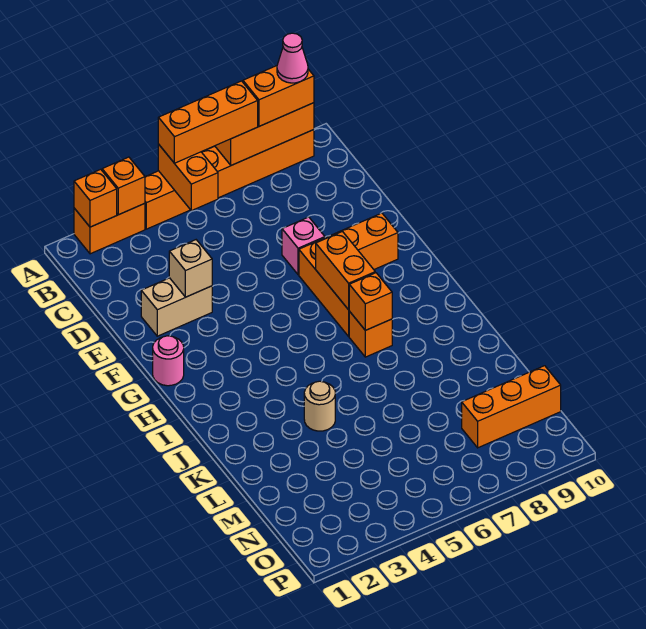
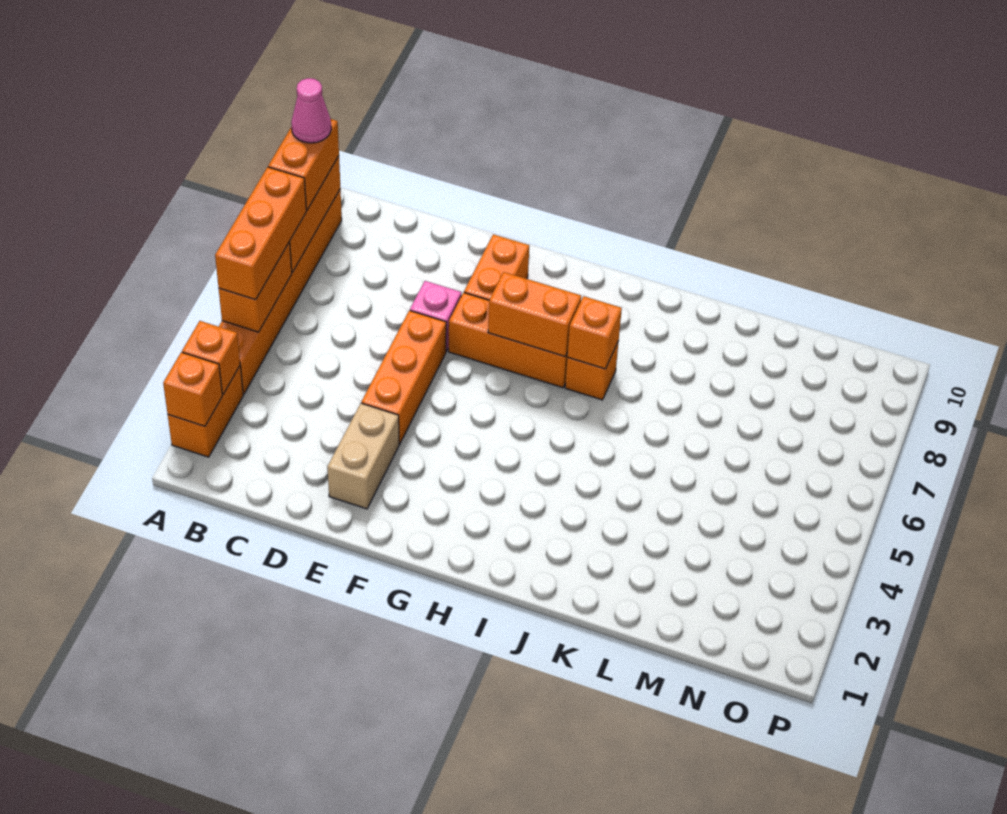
orange 1x2 brick [158,144,218,211] -> orange 1x2 brick turned to [219,242,292,332]
tan 1x1 brick [169,240,212,297] -> none
pink 1x1 round brick [153,336,184,386] -> none
tan 1x1 round brick [304,381,335,431] -> none
orange 1x3 brick [462,366,561,448] -> orange 1x3 brick moved to [361,310,446,444]

